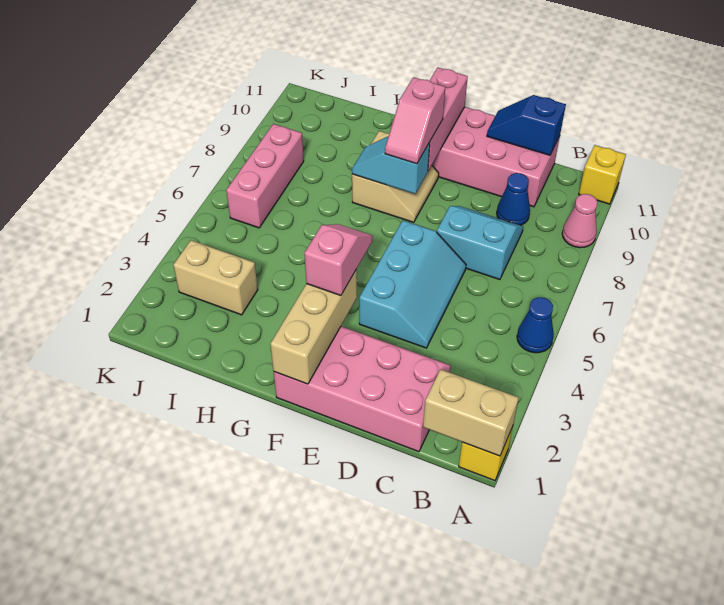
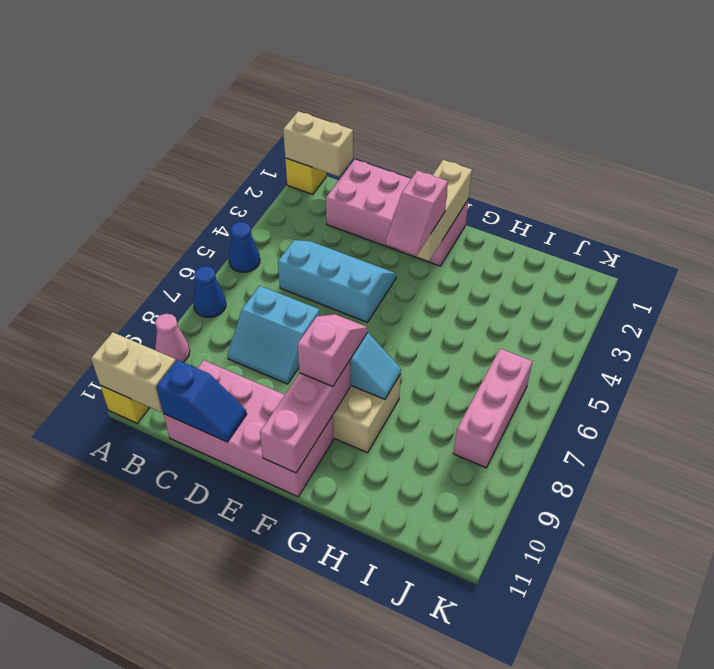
blue 1x1 cone [497,173,530,225] -> blue 1x1 cone moved to [193,266,226,317]
cyan 2x3 slope [359,221,466,348] -> cyan 2x3 slope turned to [278,240,397,322]
tan 1x2 brick [173,240,258,315] -> tan 1x2 brick moved to [91,332,176,412]

